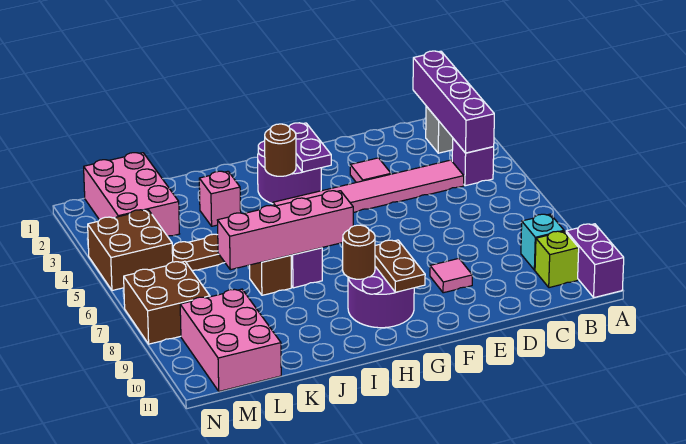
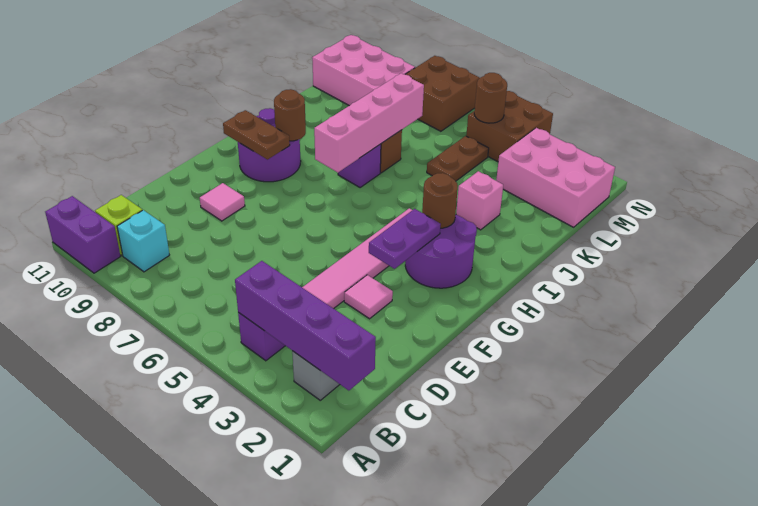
purple 1x2 plate [289,123,331,172] -> purple 1x2 plate turned to [369,209,441,269]
none -> brown 1x1 round brick [474,73,507,123]

